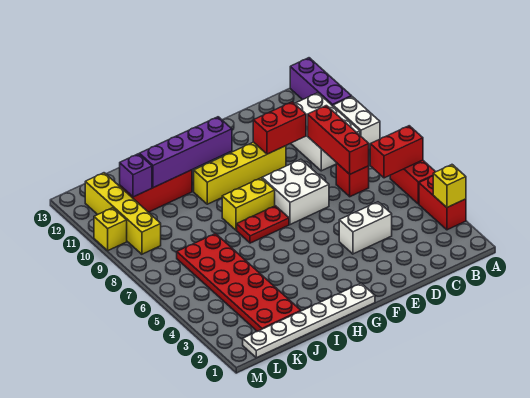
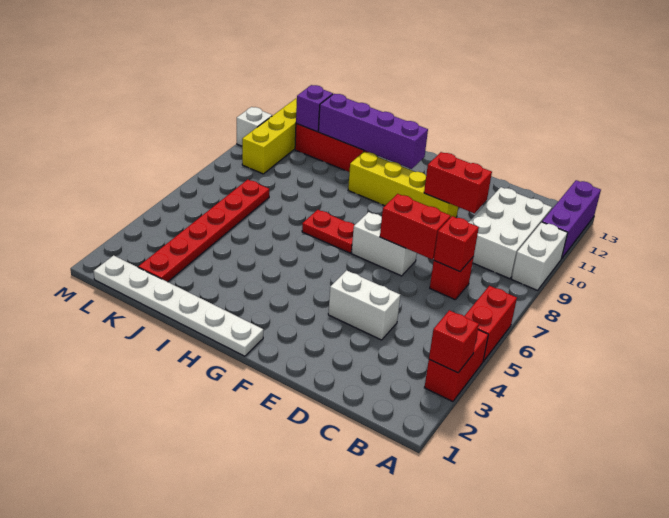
yellow 1x1 brick [433,165,466,207] -> red 1x1 brick [429,310,479,373]
red 1x2 brick [370,126,423,178] -> red 1x2 brick moved to [380,194,451,259]
red 1x3 brick [308,106,369,174] -> red 1x1 brick [434,216,479,271]
white 2x2 brick [262,159,329,225] -> white 1x2 brick [351,212,417,276]
yellow 1x2 brick [222,178,275,230] -> none
red 2x6 plate [177,234,301,331] -> red 1x6 plate [138,180,269,282]
yellow 1x1 brick [94,208,127,250] -> white 1x1 brick [237,107,272,146]

